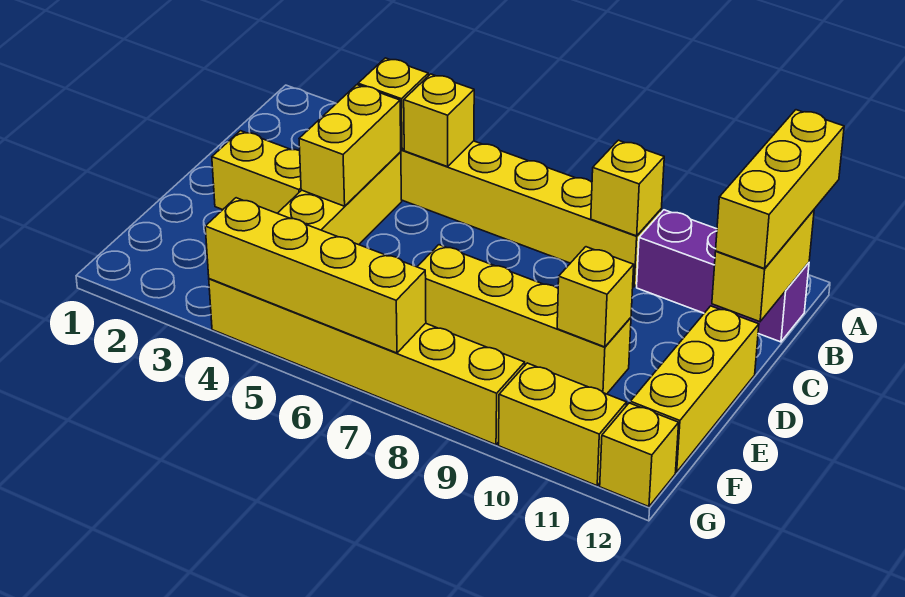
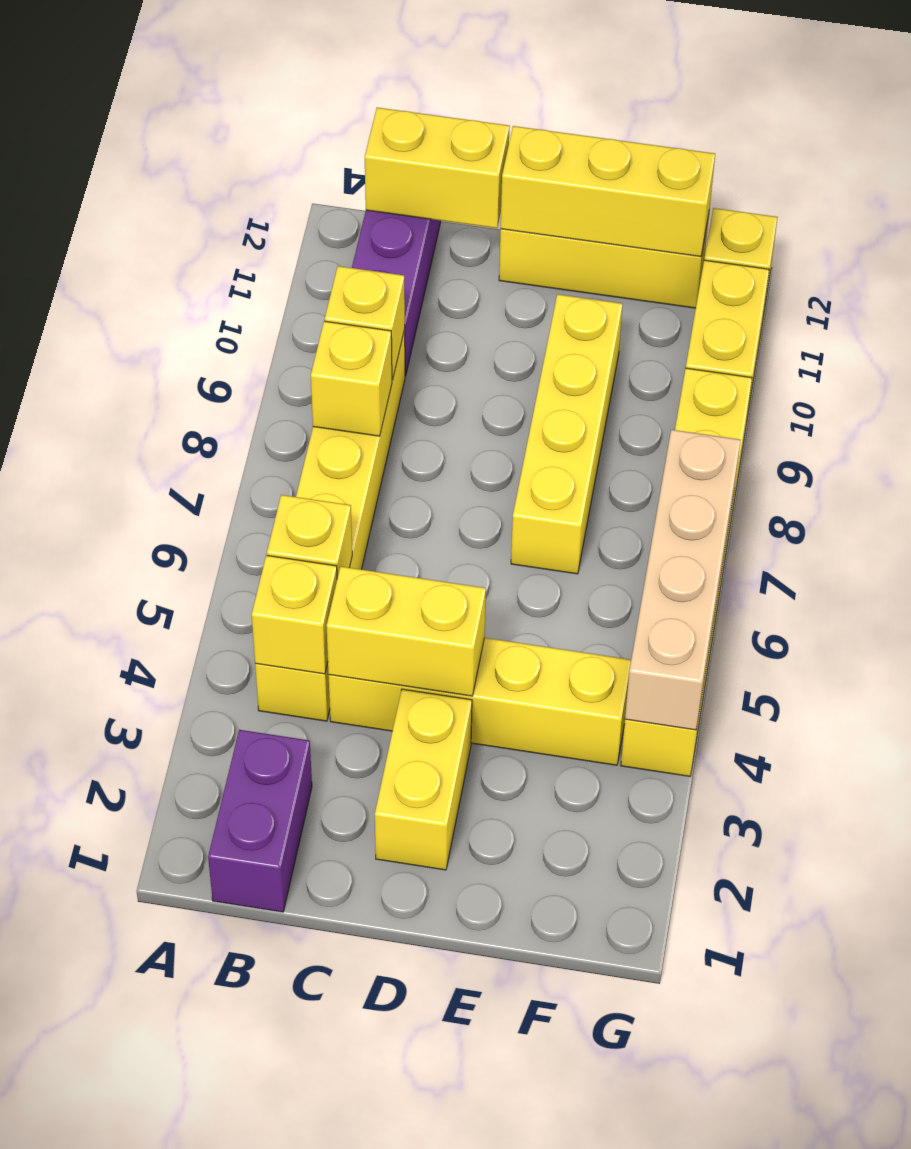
yellow 1x3 brick [716,110,844,269] -> yellow 1x3 brick moved to [501,126,715,257]
none -> purple 1x2 brick [208,730,312,912]
yellow 1x1 brick [557,247,634,347] -> yellow 1x1 brick moved to [311,321,392,436]
yellow 1x4 brick [205,198,426,353] -> tan 1x4 brick [625,430,740,730]

